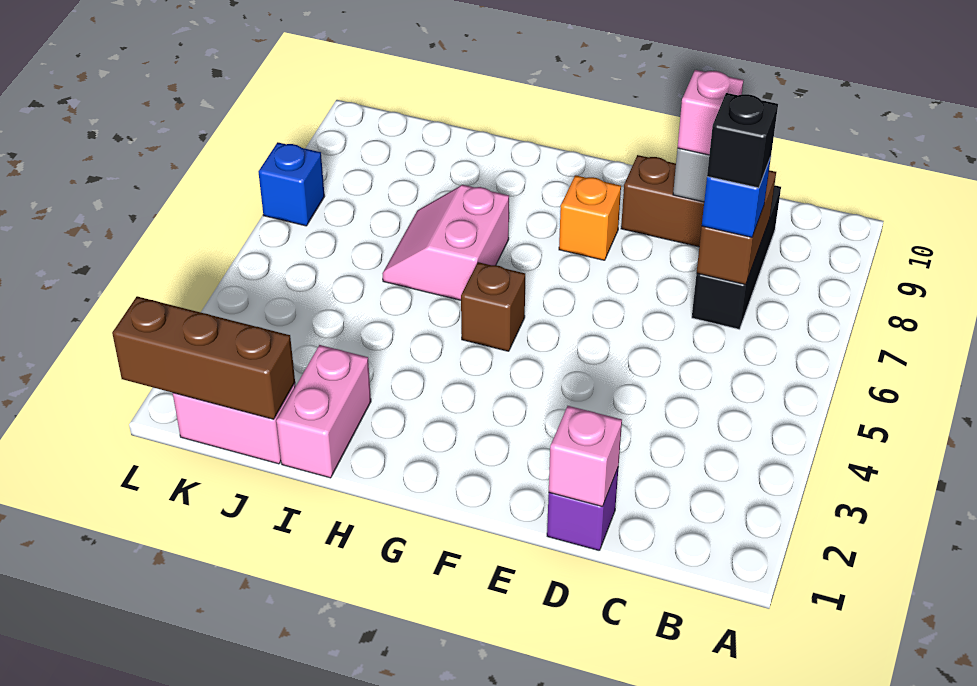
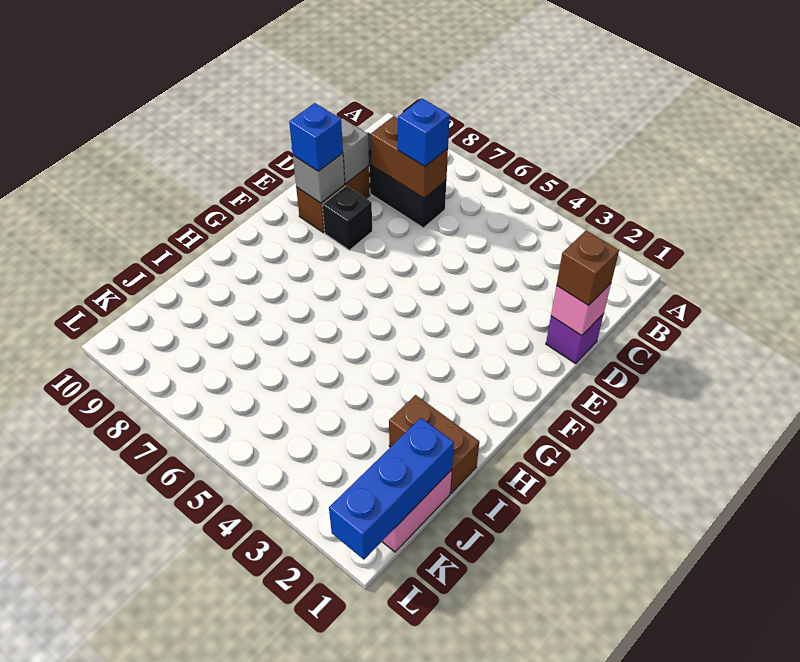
black 1x1 brick [707,93,778,188] -> black 1x1 brick moved to [322,186,372,250]
pink 1x1 brick [677,70,743,155] -> none
none -> grey 1x1 brick [293,153,345,203]
orange 1x1 brick [559,175,621,260] -> none
brown 1x1 brick [461,262,525,351] -> brown 1x1 brick moved to [556,231,619,305]
pink 2x2 slope [382,185,509,300] -> none
pink 1x2 brick [276,345,371,478] -> brown 1x2 brick [389,395,479,493]
brown 1x3 brick [112,296,295,419] -> blue 1x3 brick [329,418,454,560]
blue 1x1 brick [259,142,325,226] -> blue 1x1 brick moved to [289,103,343,171]

